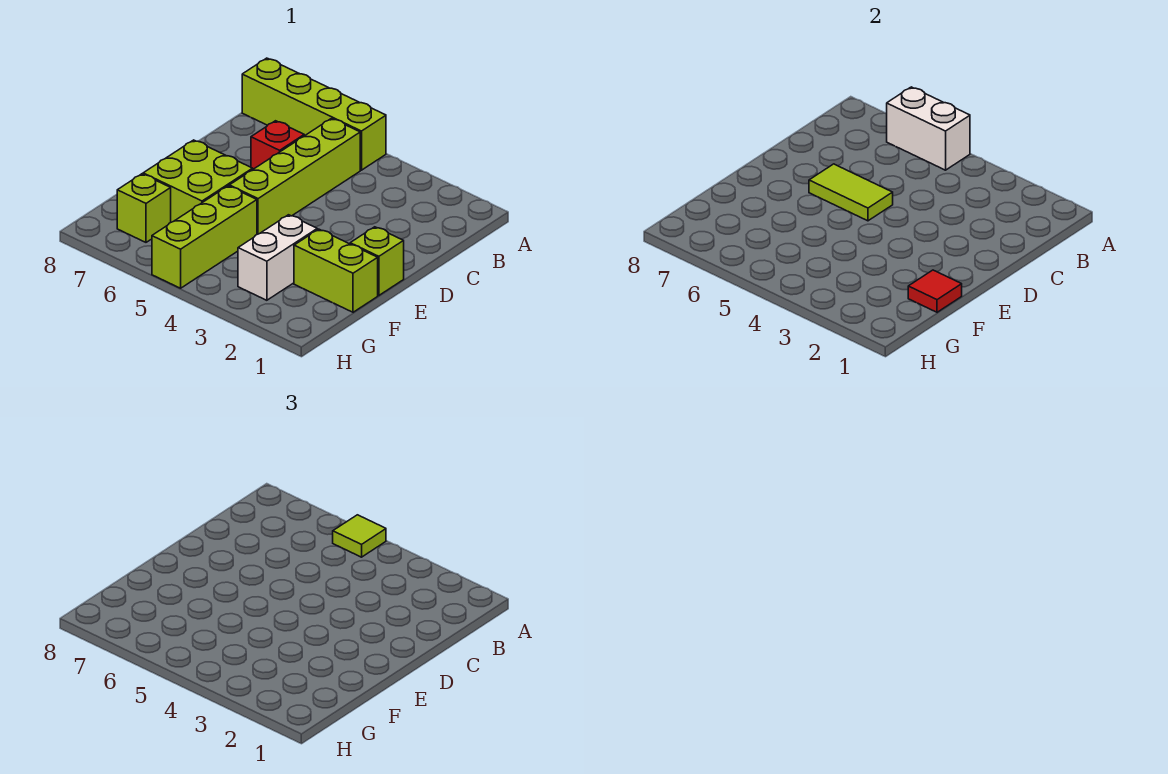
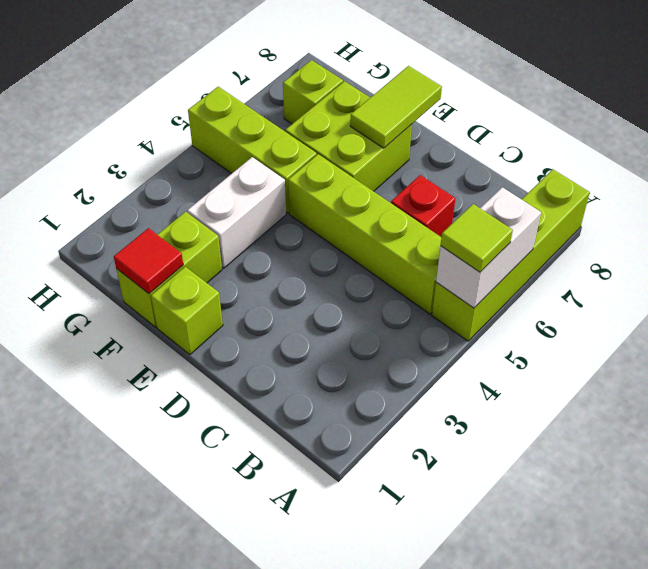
lime 1x2 tile [809,164,893,221] -> lime 1x2 tile moved to [350,66,442,148]
white 1x2 brick [238,215,317,300] -> white 1x2 brick turned to [187,157,286,268]

